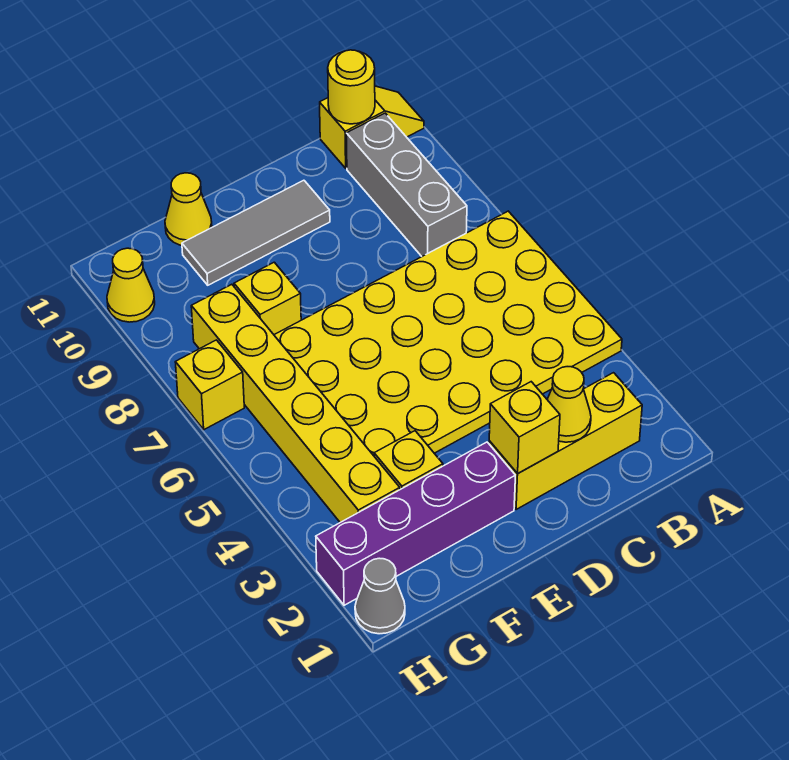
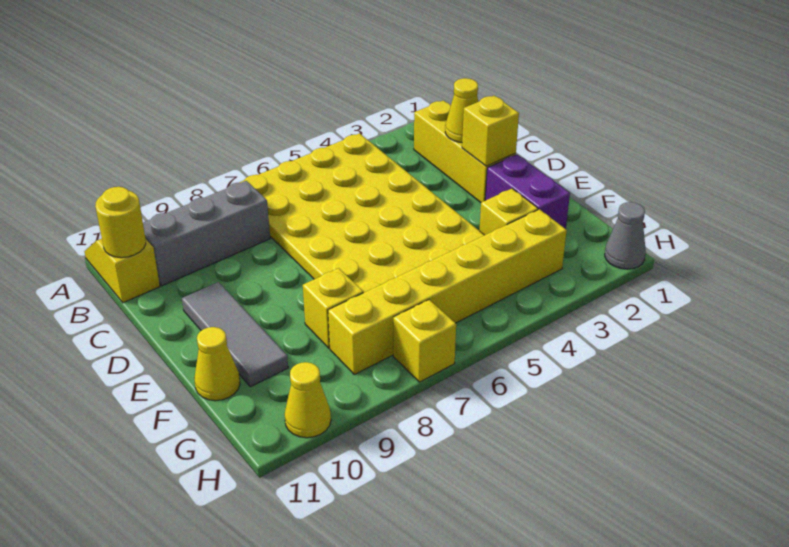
purple 1x4 brick [316,442,515,605] -> purple 1x2 brick [485,155,570,229]

